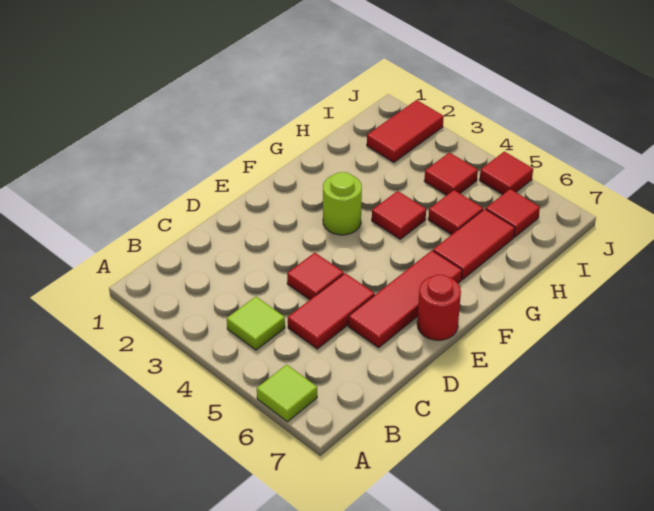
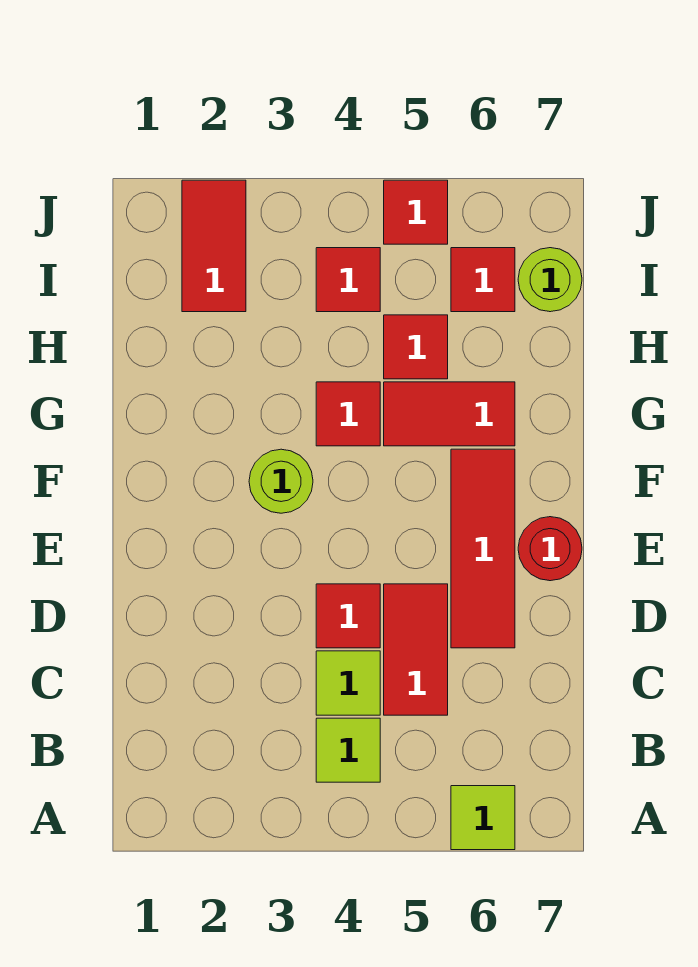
none -> lime 1x1 tile [316,651,380,715]
red 1x2 tile [433,209,515,280] -> red 1x2 tile turned to [384,382,515,446]
none -> lime 1x1 round brick [518,248,582,312]

